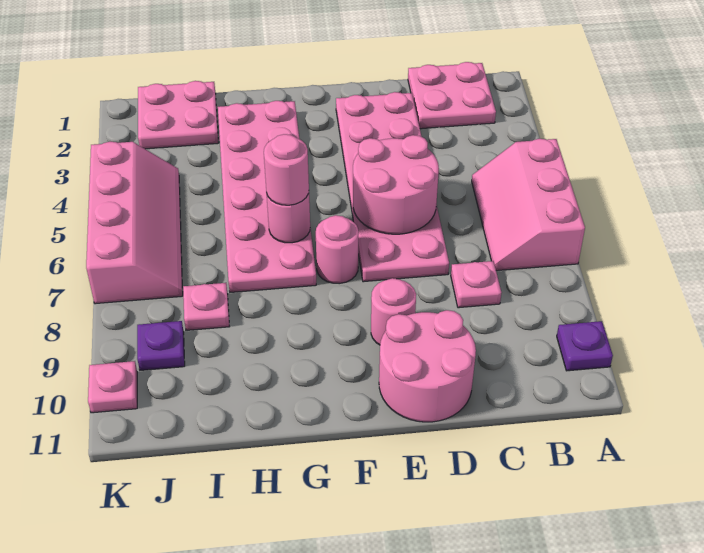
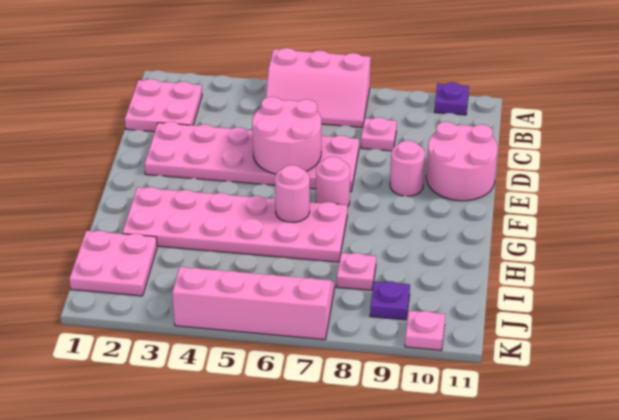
pink 1x1 round brick [264,134,309,205] -> none

